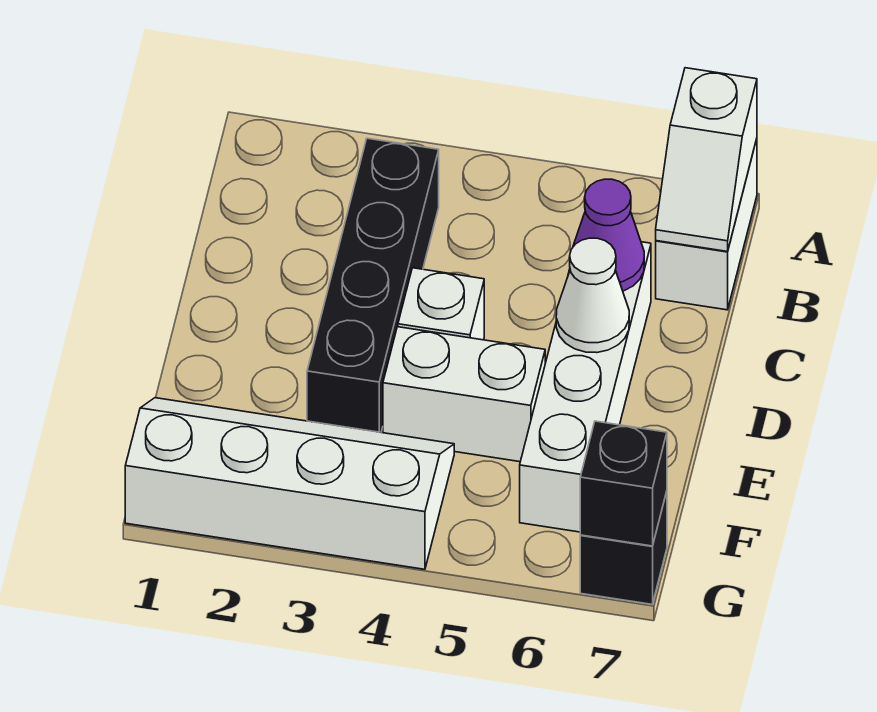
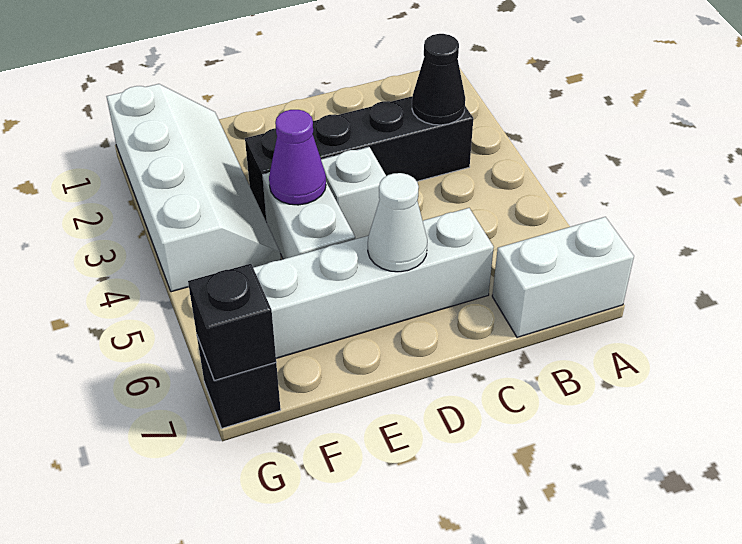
white 1x2 slope [656,68,757,252] -> none
none -> black 1x1 cone [412,34,465,125]
purple 1x1 cone [573,179,644,291] -> purple 1x1 cone moved to [269,110,326,205]

